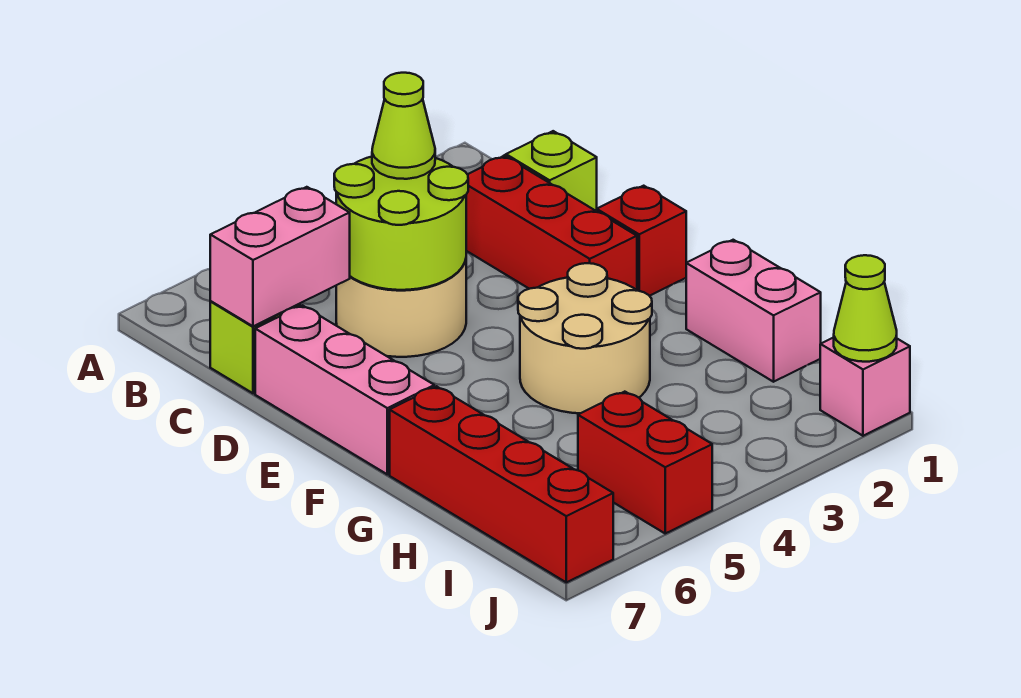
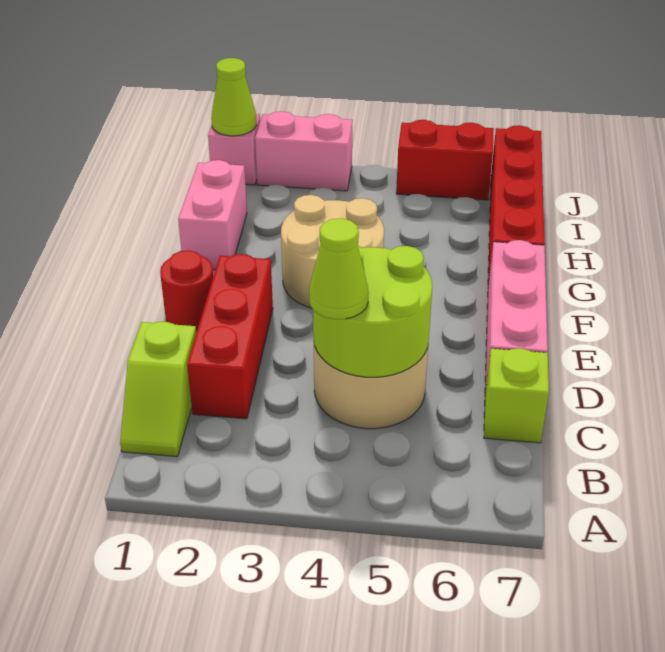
pink 1x2 brick [210,187,350,326] -> pink 1x2 brick moved to [255,111,353,191]
red 1x1 brick [597,186,686,296] -> red 1x1 round brick [160,250,213,332]
red 1x2 brick [578,392,712,533] -> red 1x2 brick turned to [396,120,494,200]

